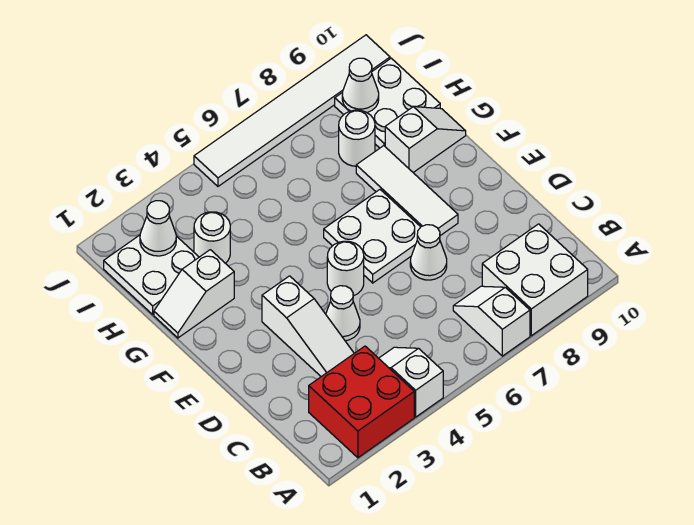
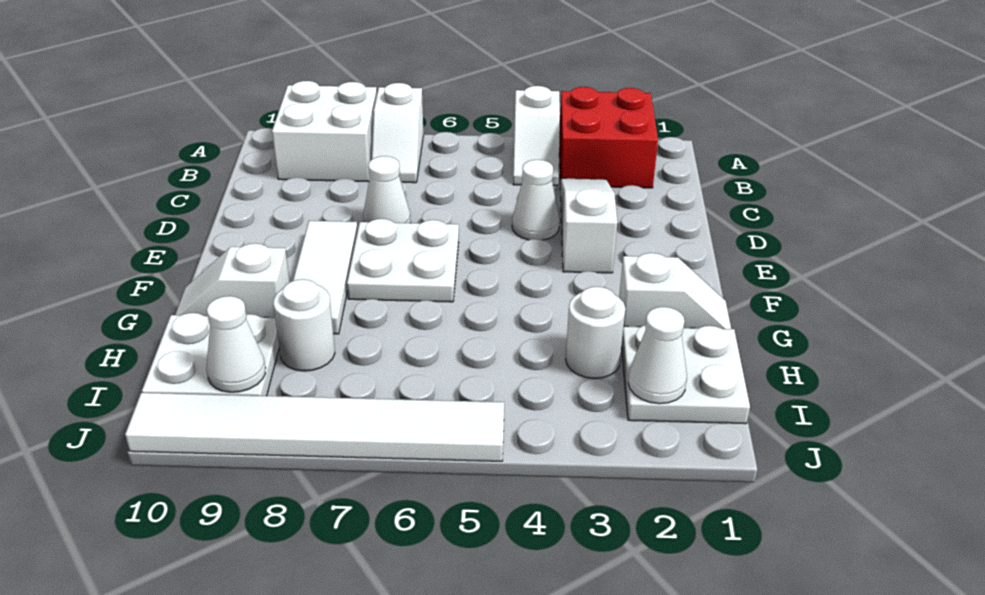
white 1x1 round brick [327,241,364,296] -> none

